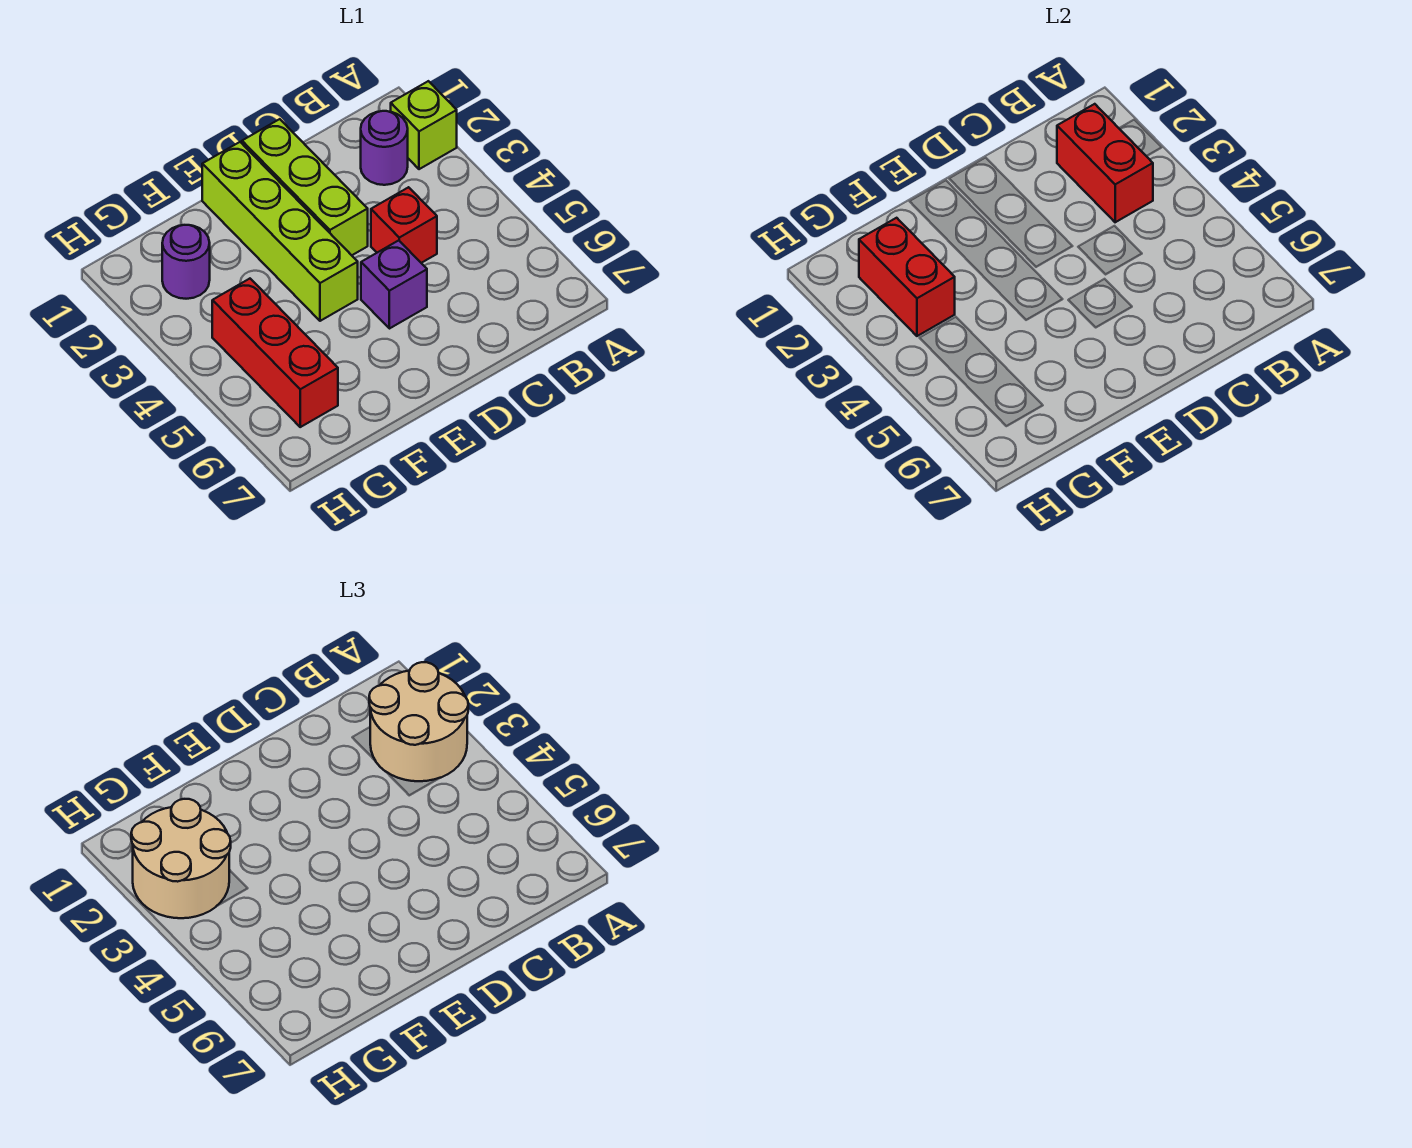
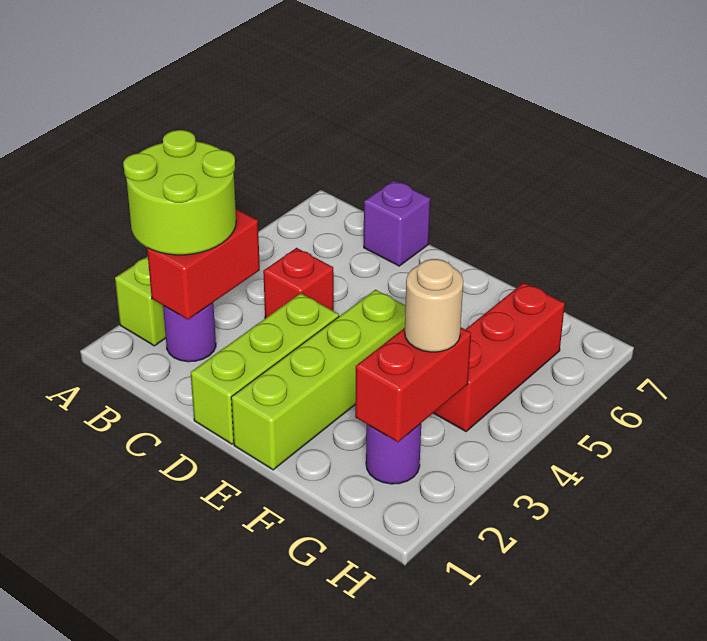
tan 2x2 round brick [369,662,468,781] -> lime 2x2 round brick [123,130,236,255]
purple 1x1 brick [361,240,427,329] -> purple 1x1 brick moved to [364,181,430,266]
tan 2x2 round brick [131,799,231,918] -> tan 1x1 round brick [405,259,463,352]

